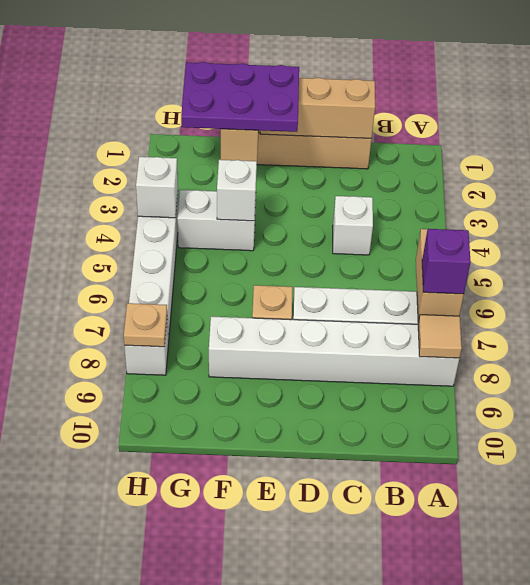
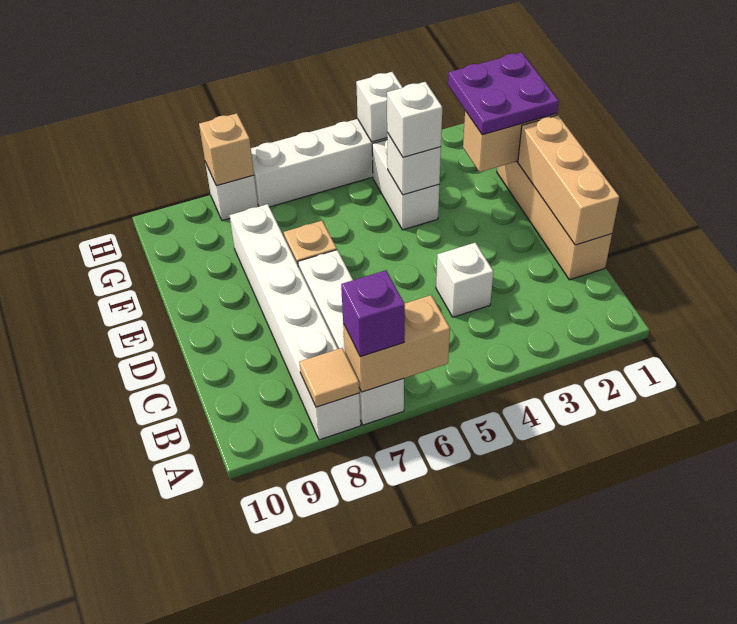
purple 2x3 plate [181,62,299,132] -> purple 2x2 plate [448,52,559,135]
none -> white 1x1 brick [387,82,442,157]
tan 1x1 plate [124,303,167,347] -> tan 1x1 brick [199,113,254,186]

